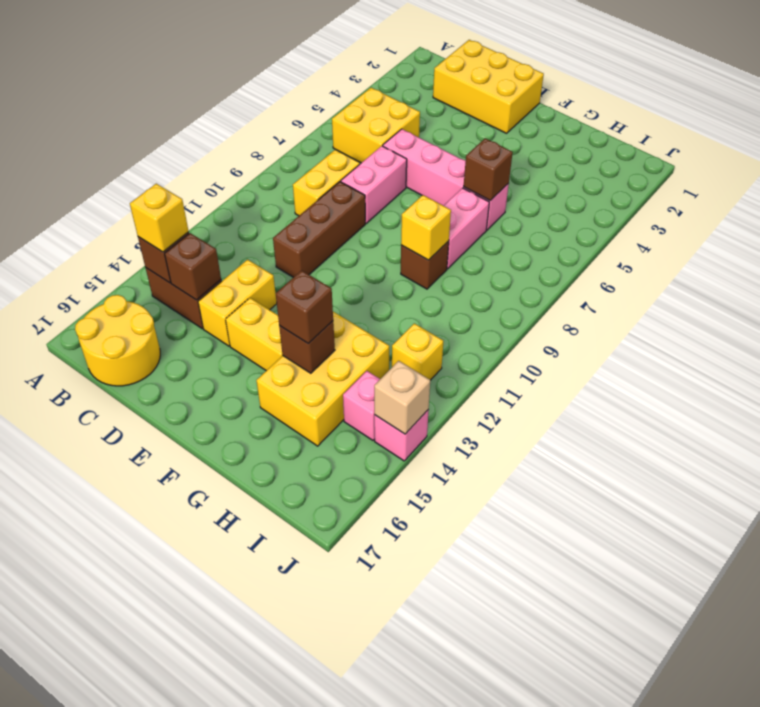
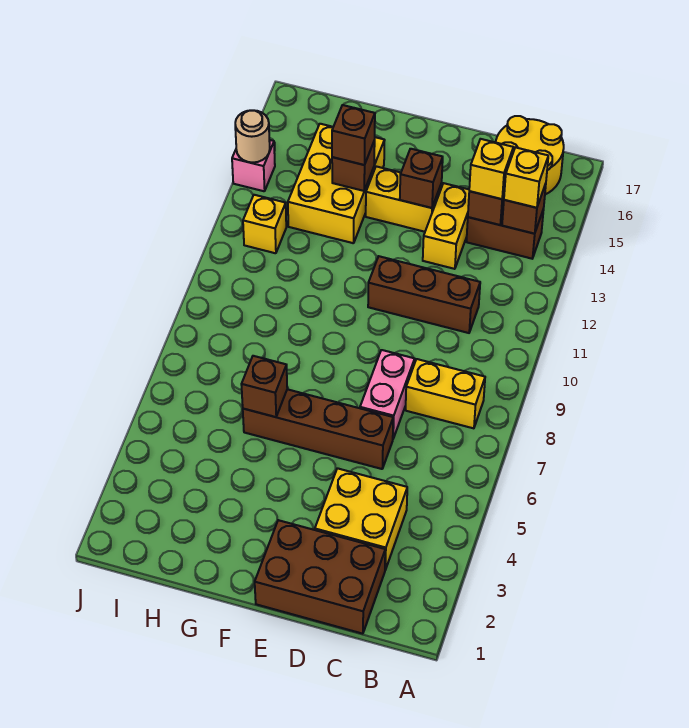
yellow 2x2 brick [332,88,420,163] -> yellow 2x2 brick moved to [315,468,407,570]
yellow 2x3 brick [433,40,544,133] -> brown 2x3 brick [255,520,385,634]
yellow 1x2 brick [293,150,360,216] -> yellow 1x2 brick turned to [406,359,485,428]
pink 1x4 brick [383,129,509,230] -> brown 1x4 brick [243,389,393,469]
brown 1x3 brick [273,182,365,277] -> brown 1x3 brick turned to [368,256,480,333]
pink 1x2 brick [444,188,489,269] -> none
brown 1x1 brick [401,241,449,289] -> brown 1x1 brick moved to [400,149,443,208]
yellow 1x1 brick [401,195,451,260] -> yellow 1x1 brick moved to [469,139,513,199]
pink 1x1 brick [343,371,380,440] -> none
tan 1x1 brick [374,361,430,434] -> tan 1x1 round brick [235,110,270,162]

